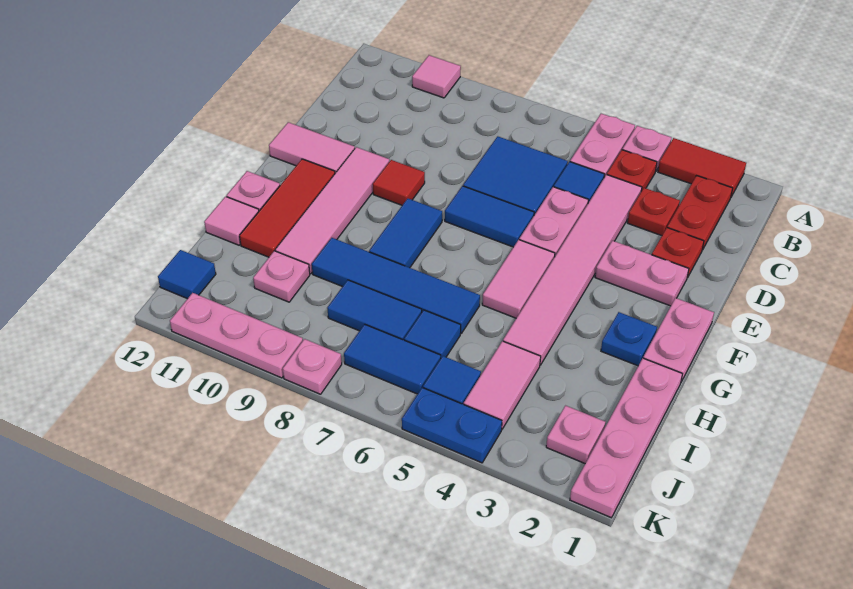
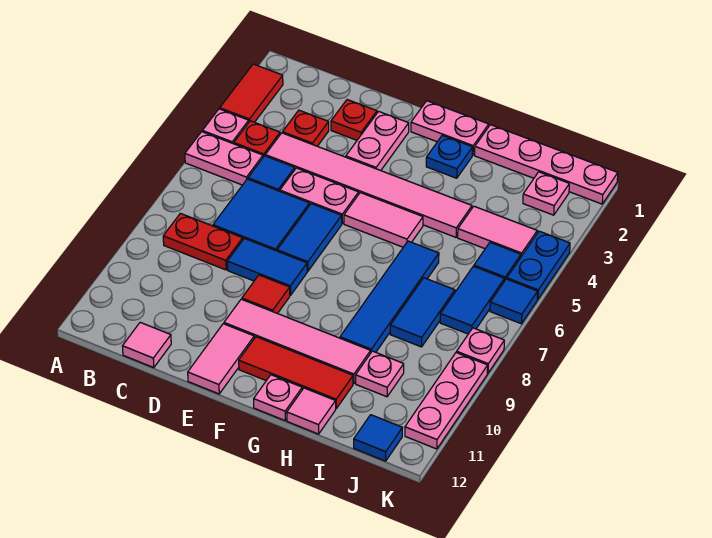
pink 1x1 tile [412,55,461,98] -> pink 1x1 tile moved to [122,322,171,368]
red 1x2 plate [667,176,733,250] -> red 1x2 plate moved to [163,213,243,270]
blue 1x2 tile [369,199,442,268] -> blue 1x2 tile moved to [227,238,307,295]
blue 1x1 tile [404,310,461,358] -> blue 1x1 tile moved to [490,279,538,324]

